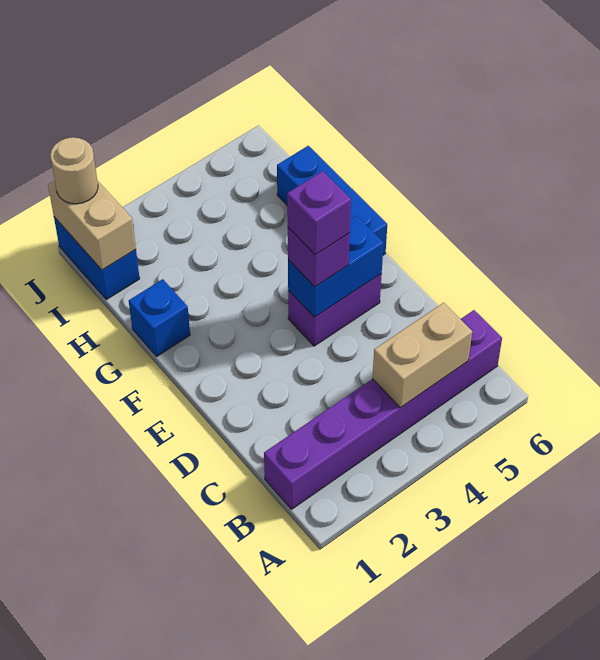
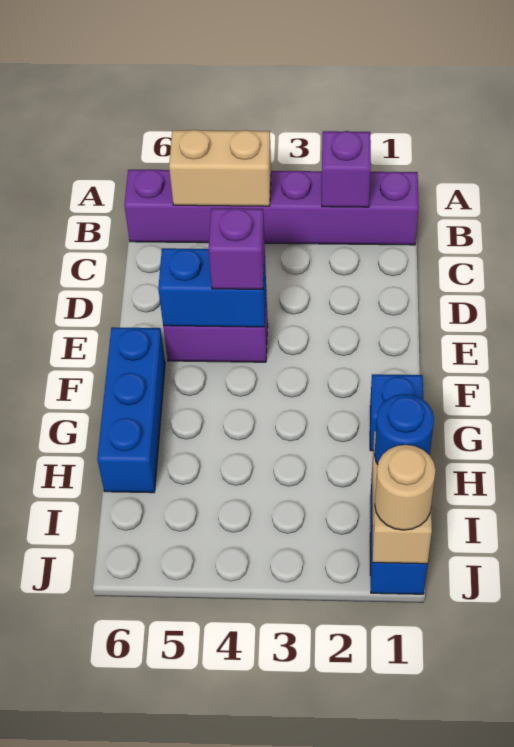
purple 1x1 brick [287,171,351,255] -> purple 1x1 brick moved to [322,131,371,207]
none -> blue 1x1 round brick [375,394,434,464]

